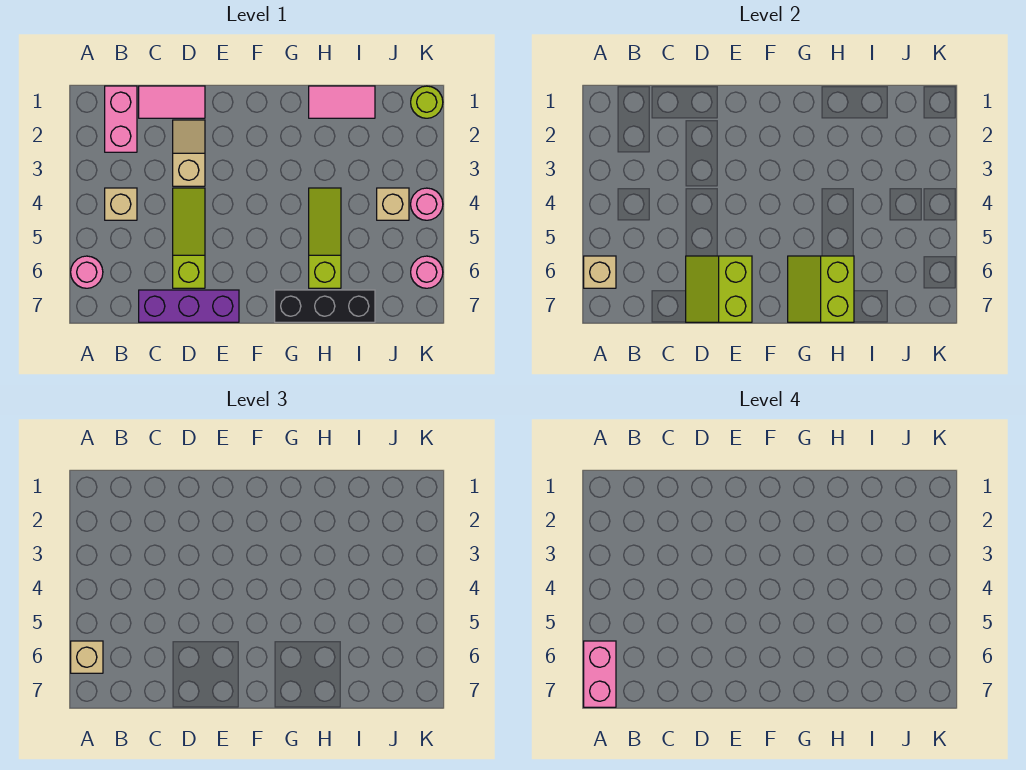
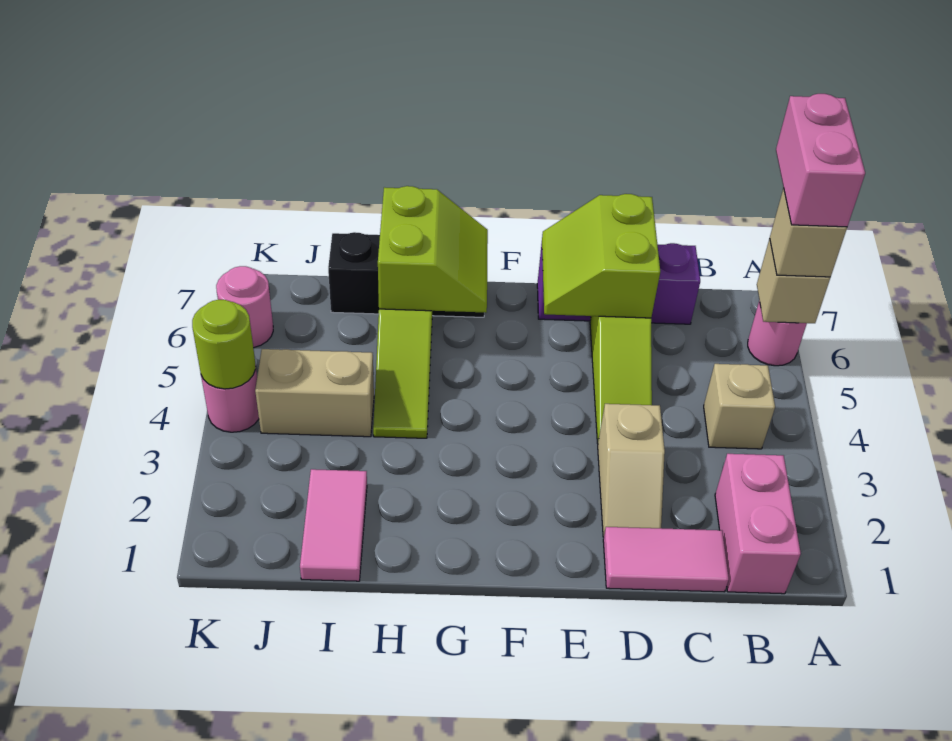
lime 2x2 slope [686,256,752,322] -> lime 2x2 slope turned to [542,194,660,318]
pink 1x2 tile [309,86,375,118] -> pink 1x2 tile turned to [300,469,367,581]
tan 1x1 brick [377,188,409,220] -> tan 1x2 brick [255,349,374,437]
lime 1x1 round brick [411,86,443,118] -> lime 1x1 round brick moved to [192,300,256,389]

